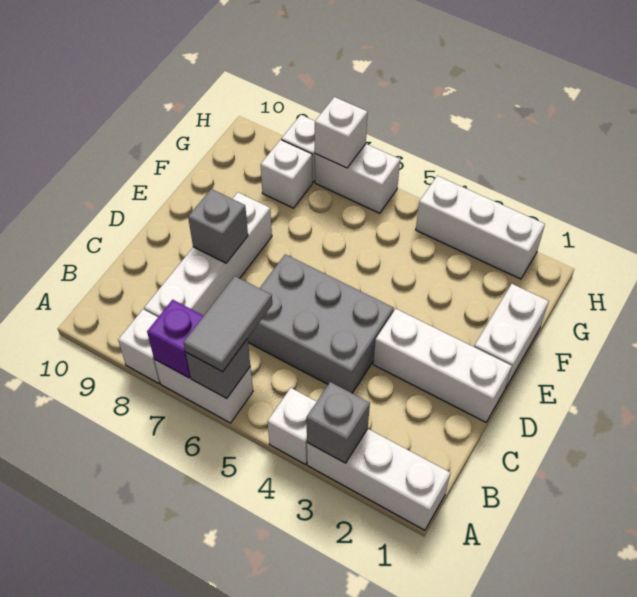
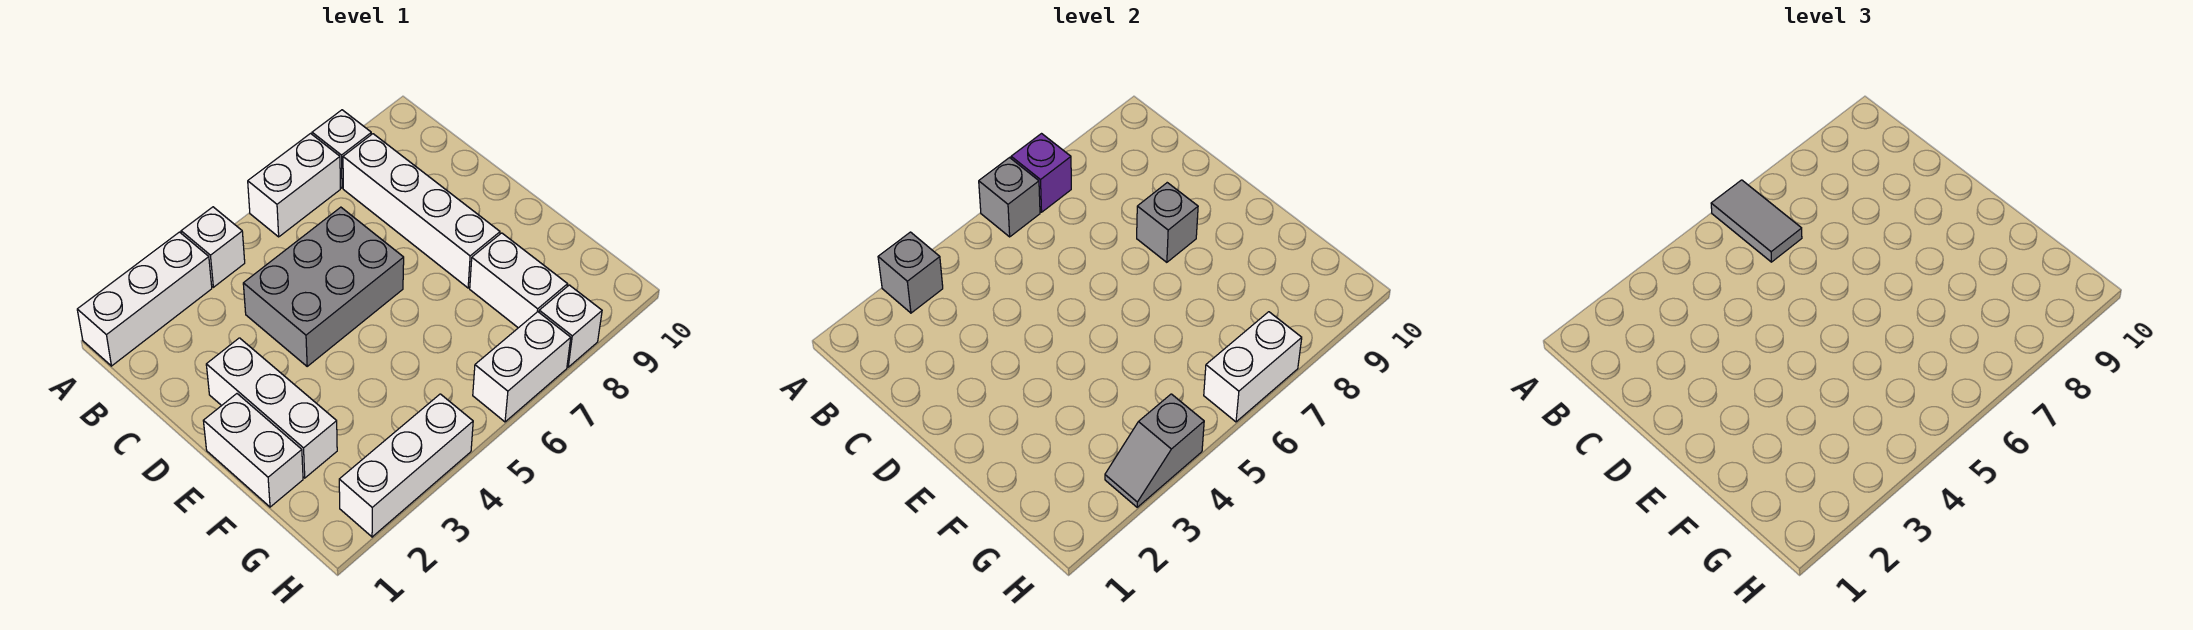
white 1x3 brick [373,309,512,422] -> white 1x3 brick turned to [206,338,337,478]
white 1x1 brick [260,140,312,208] -> white 1x2 brick [470,233,568,328]
none -> grey 1x2 slope [1105,394,1204,507]
white 1x1 brick [315,97,368,168] -> white 1x2 brick [1204,312,1302,422]

